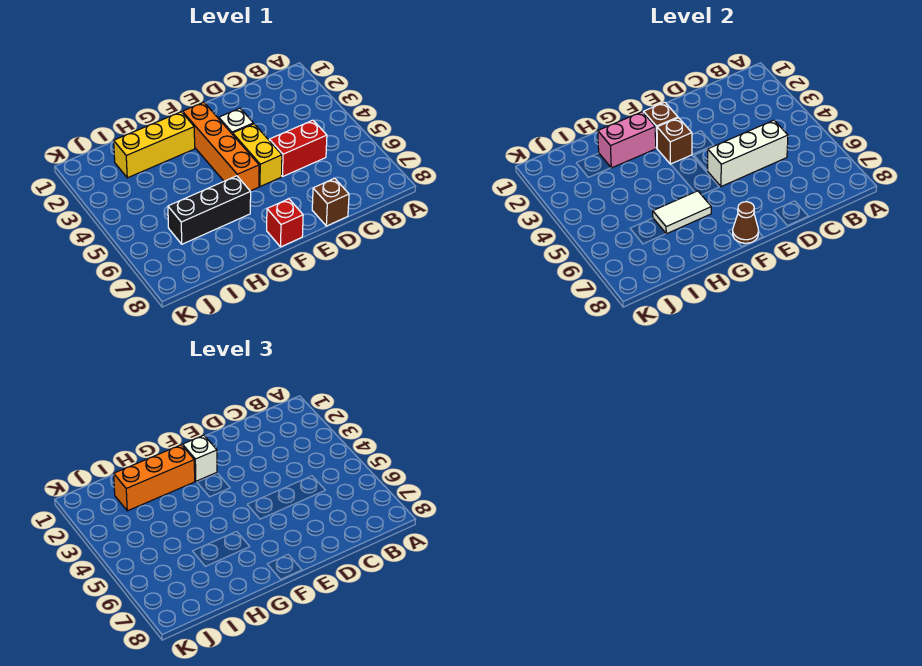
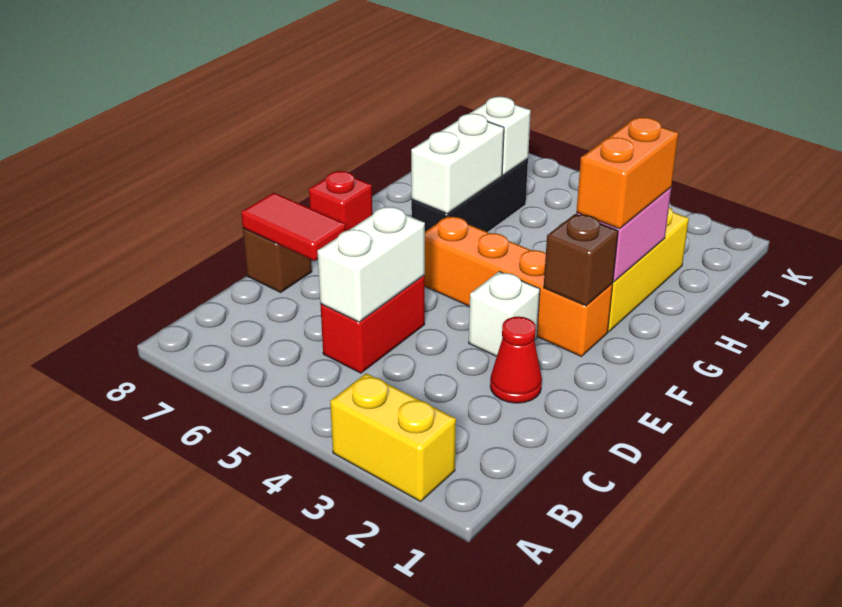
white 1x3 brick [707,120,788,187] -> white 1x2 brick [317,206,425,322]
none -> red 1x1 cone [490,317,542,403]
none -> red 1x2 tile [241,193,346,261]
yellow 1x2 brick [233,124,282,187] -> yellow 1x2 brick moved to [330,373,456,501]
white 1x1 brick [182,435,217,481] -> white 1x1 brick moved to [469,97,531,175]
brown 1x1 brick [657,118,692,164] -> none
brown 1x1 cone [733,202,759,243] -> none
orange 1x3 brick [114,445,195,511] -> orange 1x2 brick [576,117,678,229]
white 1x2 tile [653,191,711,234] -> white 1x2 brick [411,114,504,214]

